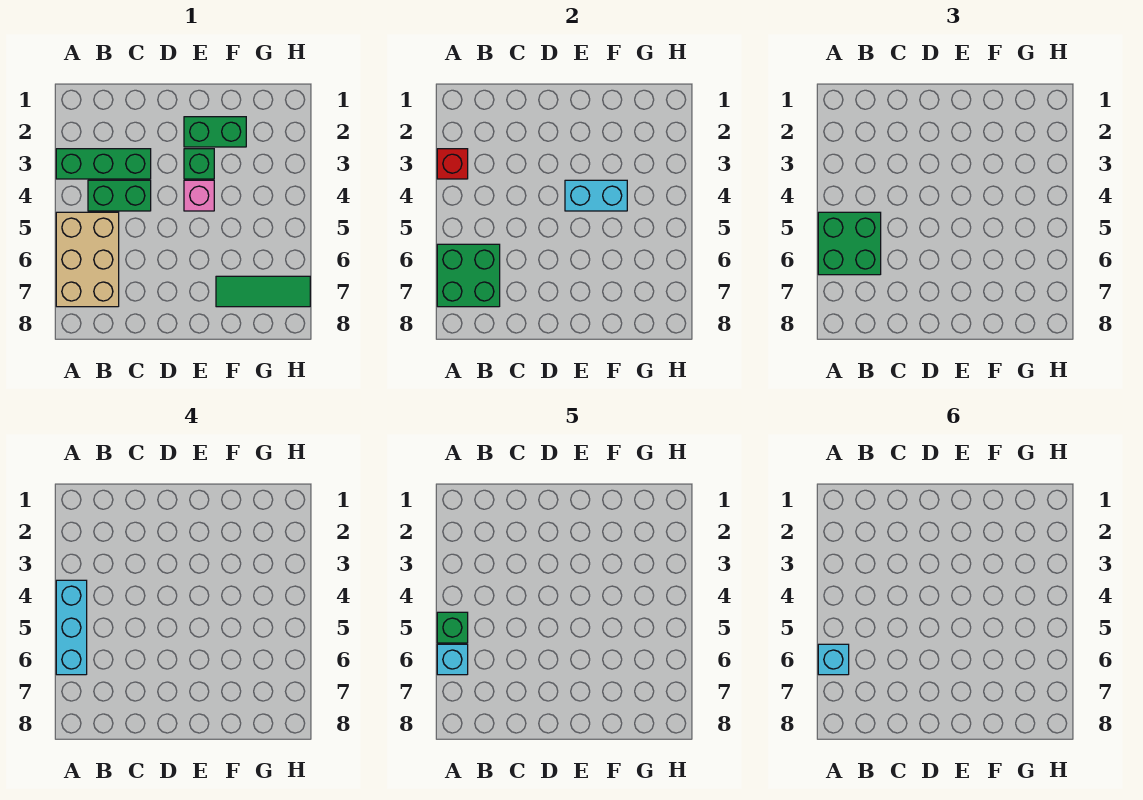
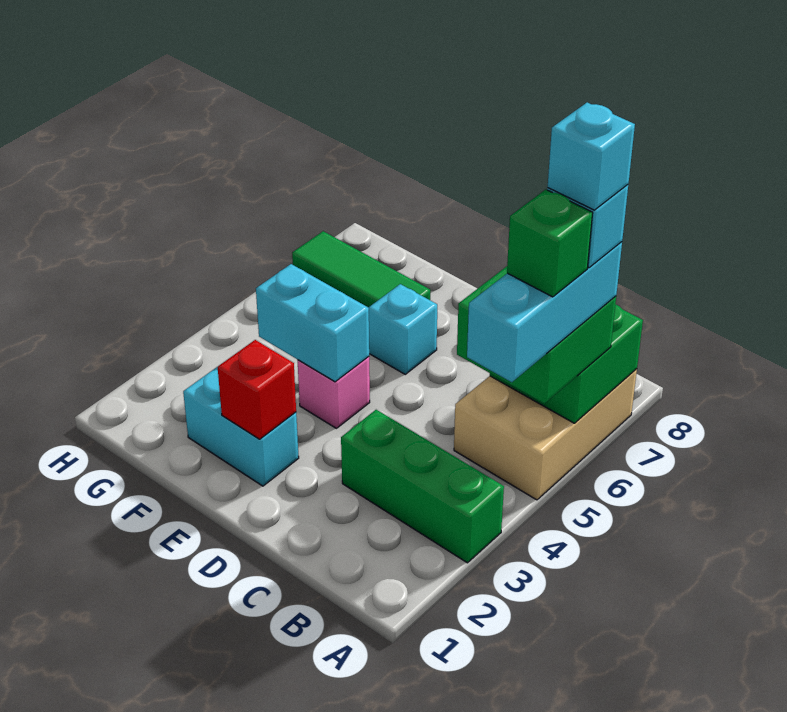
red 1x1 brick [437,149,468,179] -> red 1x1 brick moved to [218,340,296,439]
green 1x2 brick [88,180,151,211] -> none
green 1x2 brick [184,117,246,147] -> cyan 1x2 brick [183,367,299,486]
green 1x1 brick [184,149,214,179] -> none
none -> cyan 1x1 brick [368,284,437,374]

